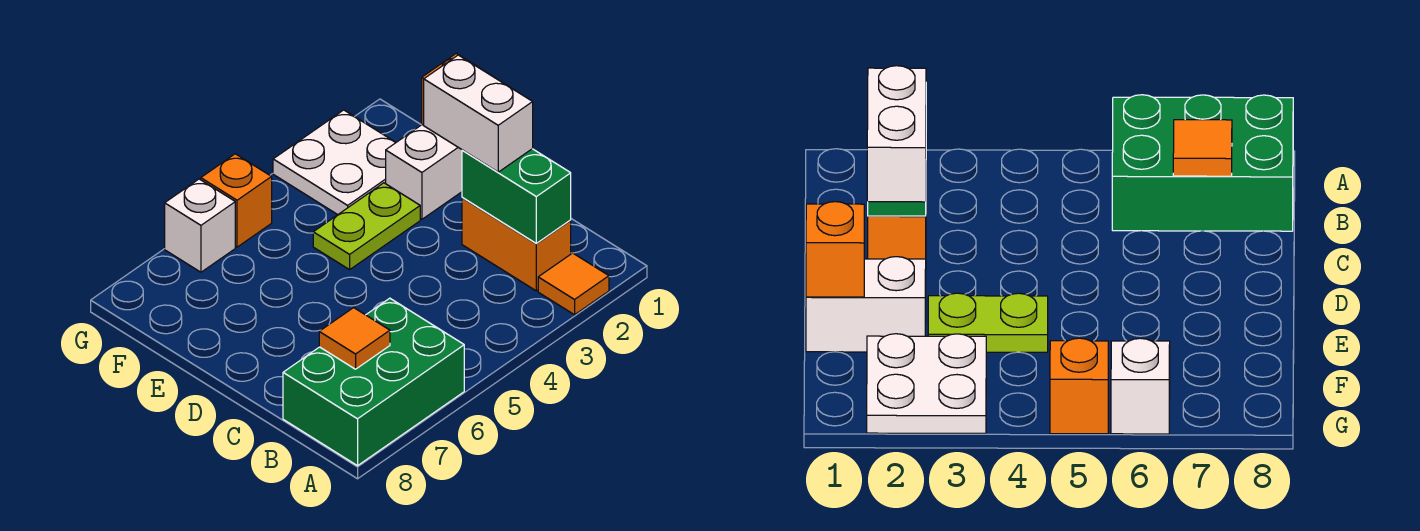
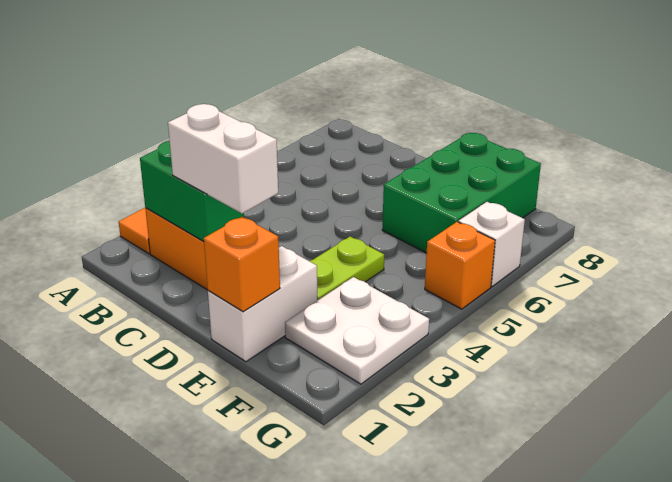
green 2x3 brick [283,298,464,466] -> green 2x3 brick moved to [382,133,541,253]
orange 1x1 tile [319,308,390,369] -> none

